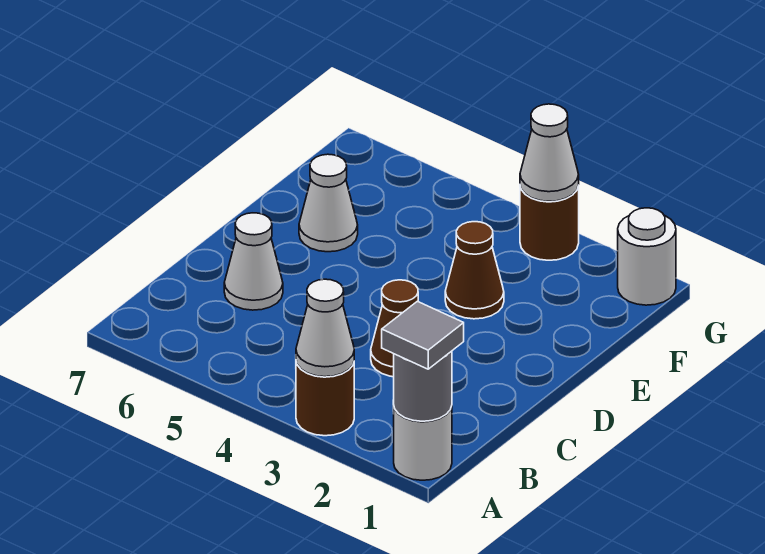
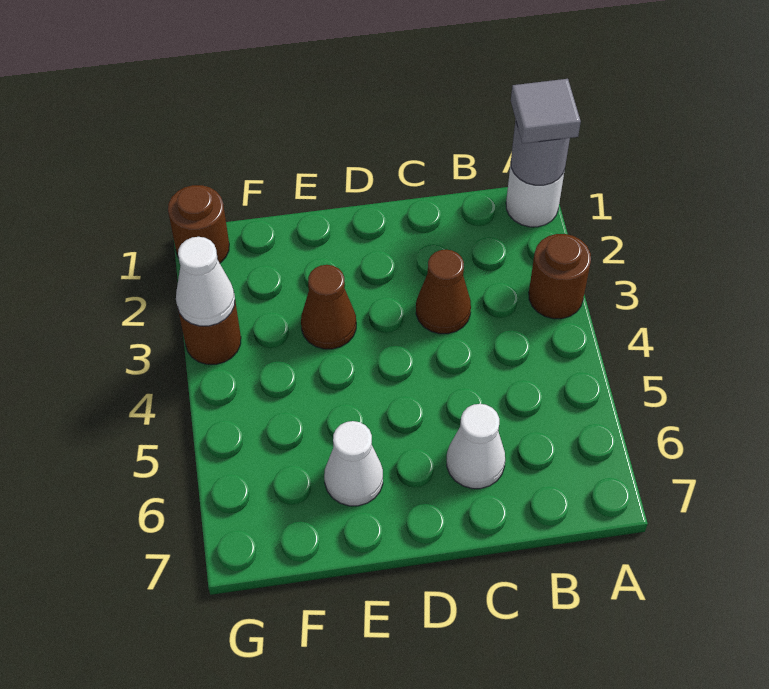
white 1x1 cone [296,279,354,377] -> none
white 1x1 round brick [618,208,676,305] -> brown 1x1 round brick [168,185,229,263]

